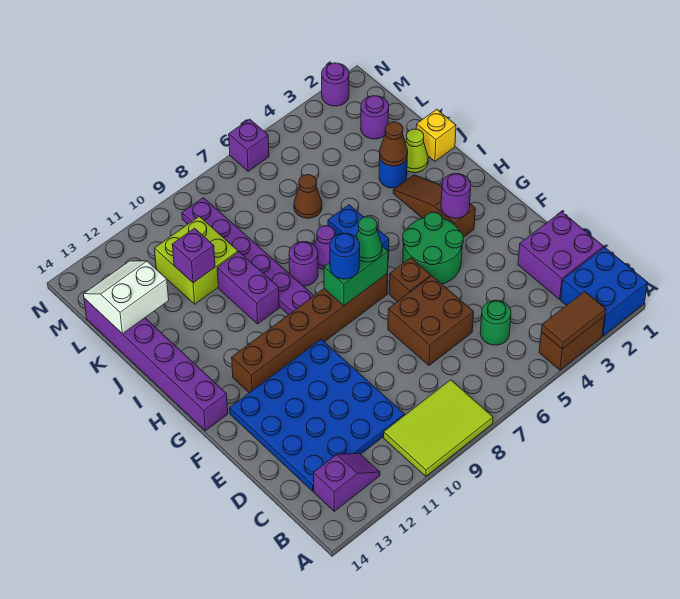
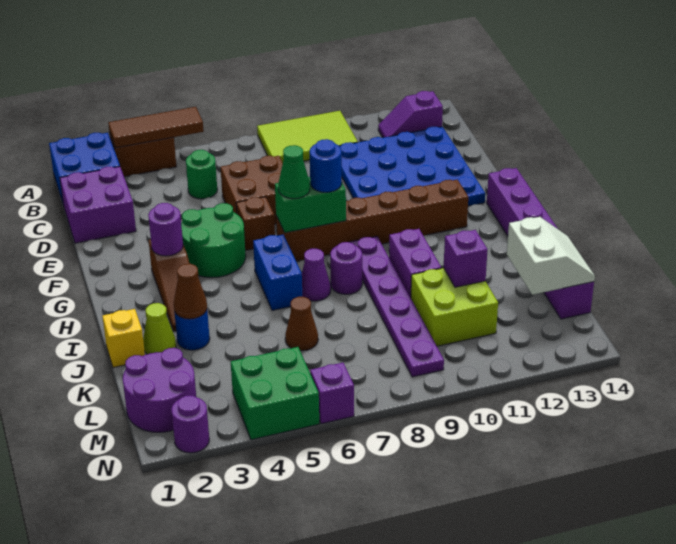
brown 1x2 tile [541,291,606,349] -> brown 1x3 tile [108,107,204,148]
white 2x2 slope [84,261,169,334] -> white 2x2 slope turned to [507,217,595,295]
purple 1x1 round brick [361,96,389,139] -> purple 2x2 round brick [123,348,196,432]
none -> green 2x2 brick [231,347,319,440]

